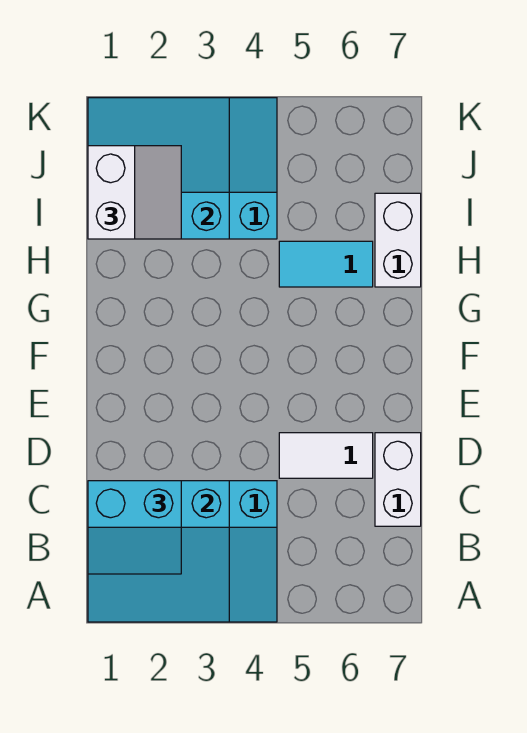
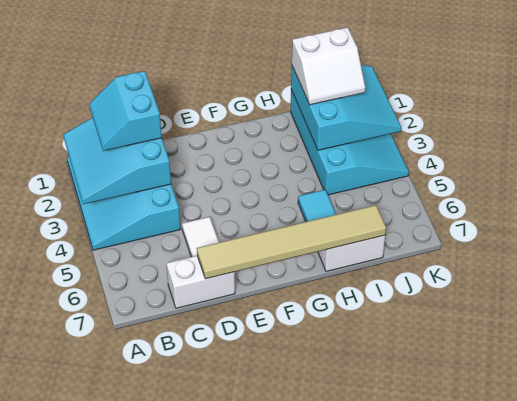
none -> tan 1x6 tile [197,205,386,279]

